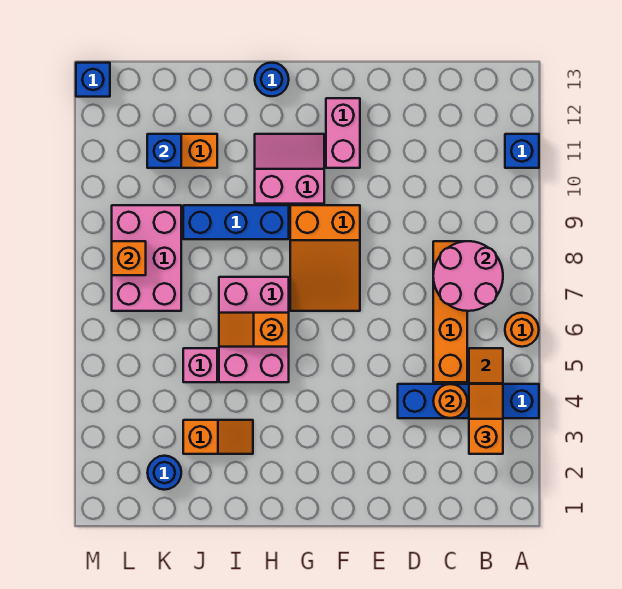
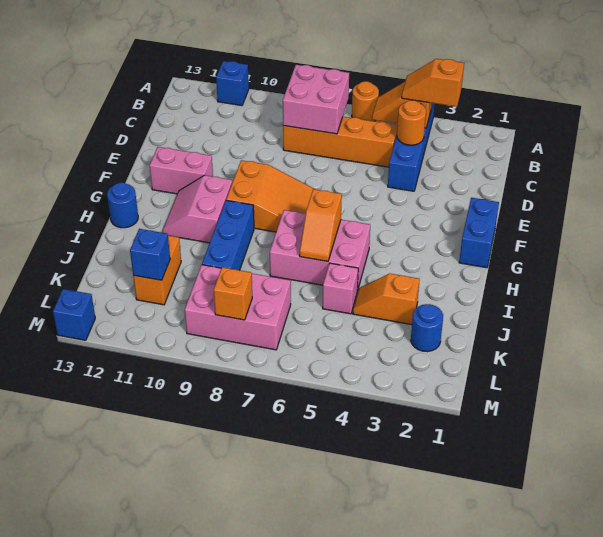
pink 2x2 round brick [433,241,503,311] -> pink 2x2 brick [283,65,349,134]
none -> blue 1x2 brick [459,198,499,268]
orange 1x2 slope [183,420,253,454] -> orange 1x2 slope turned to [353,274,420,325]

